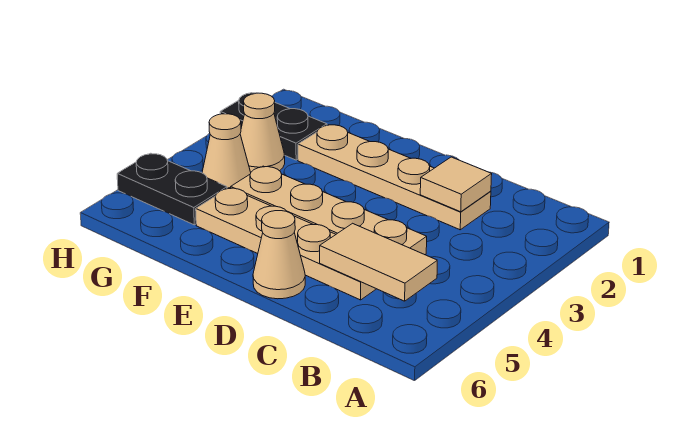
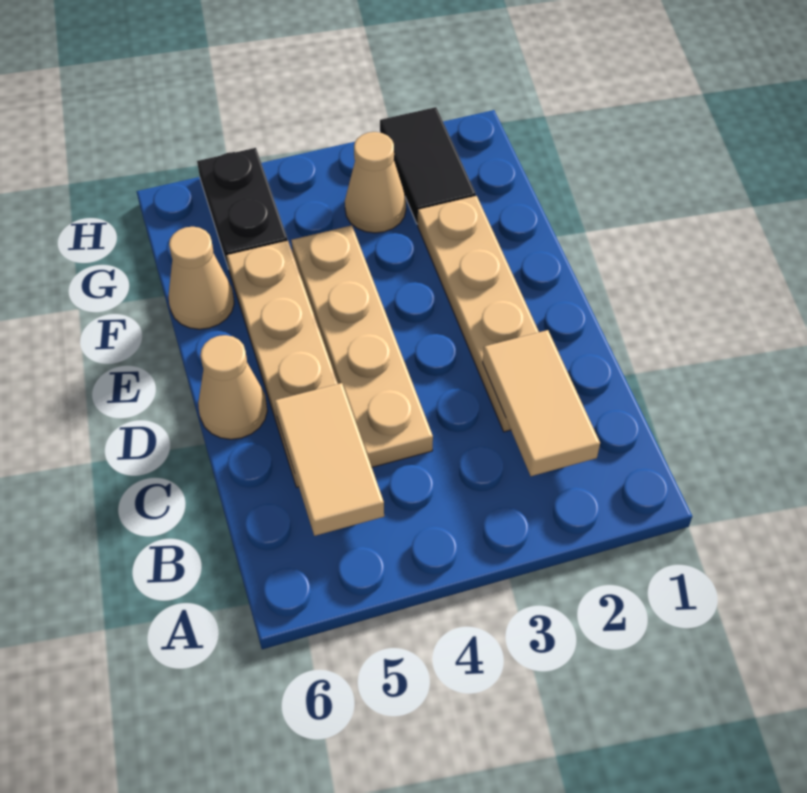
tan 1x1 tile [420,157,492,212] -> tan 1x2 tile [483,330,600,476]
black 1x2 plate [220,93,327,160] -> black 1x2 tile [380,107,476,224]
tan 1x1 cone [202,114,251,188] -> tan 1x1 cone moved to [169,227,234,329]

